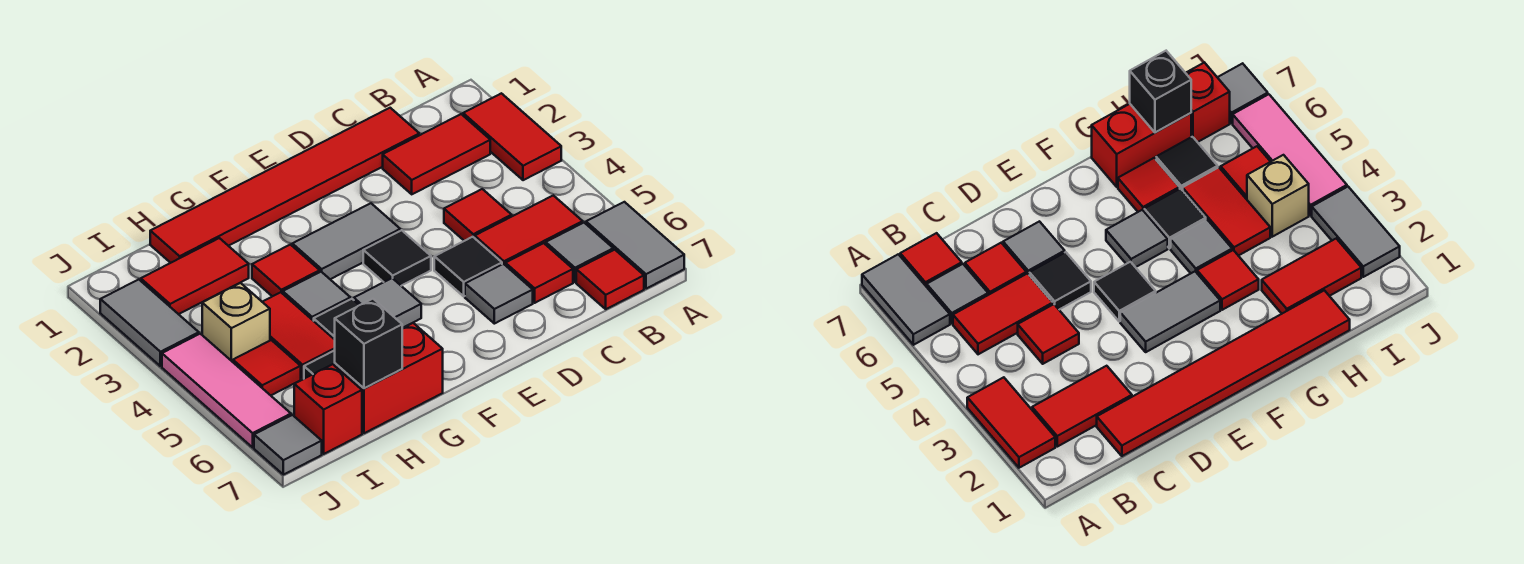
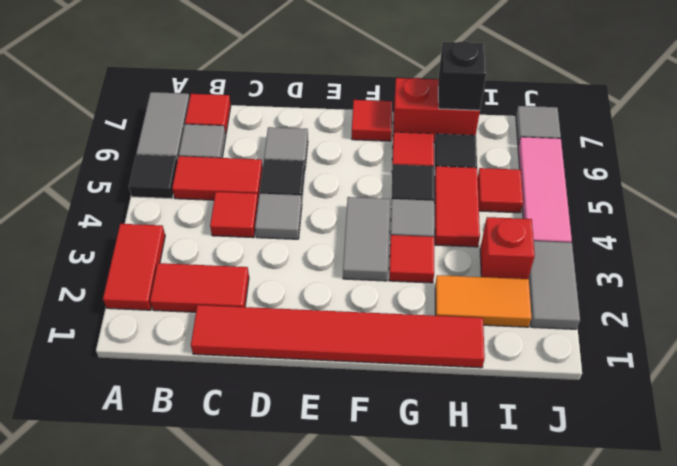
red 1x1 tile [505,243,573,303] -> red 1x1 tile moved to [352,100,392,141]
grey 1x2 tile [292,203,400,279] -> grey 1x2 tile turned to [343,197,390,281]
black 1x1 tile [363,230,431,286] -> black 1x1 tile moved to [129,155,177,199]
grey 1x1 tile [354,278,421,328] -> grey 1x1 tile moved to [255,194,302,239]
red 1x2 tile [141,238,249,314] -> orange 1x2 tile [435,275,532,327]
tan 1x1 brick [202,283,270,362] -> none
red 1x1 brick [294,364,362,454] -> red 1x1 brick moved to [480,217,535,279]

